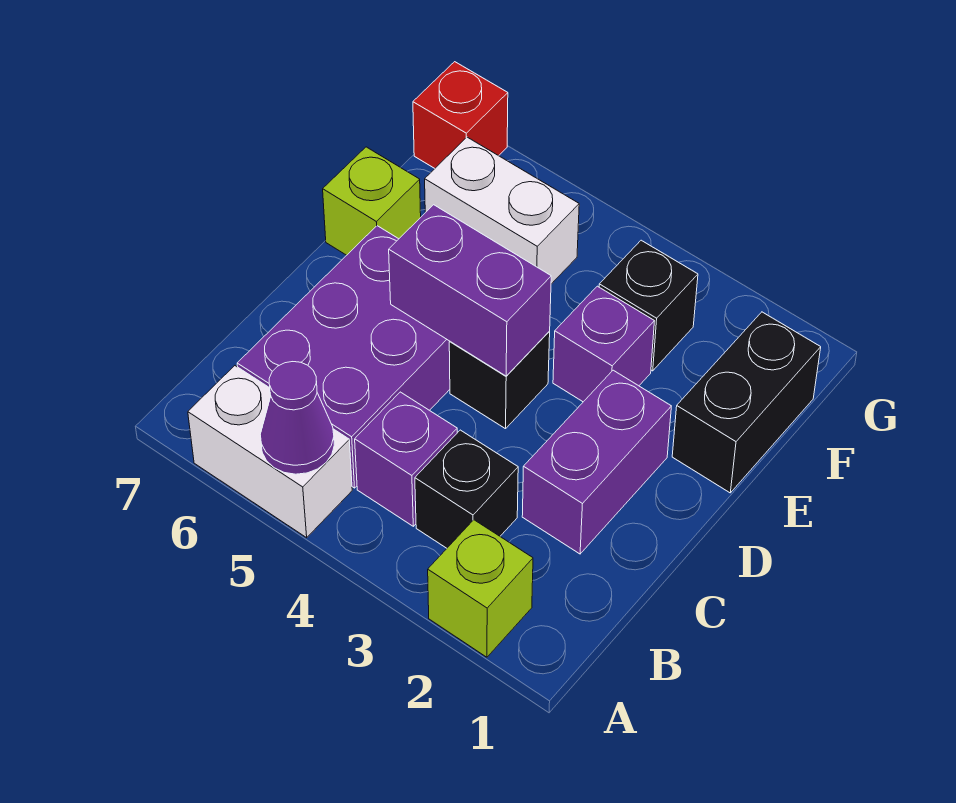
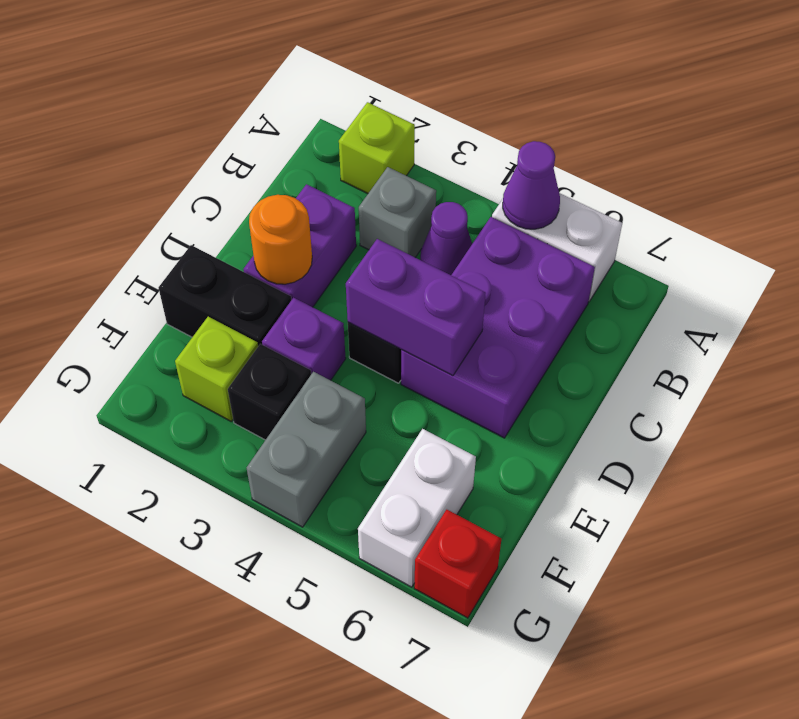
black 1x1 brick [415,430,518,548] -> grey 1x1 brick [359,167,436,257]
purple 1x1 brick [355,392,457,526] -> purple 1x1 cone [420,202,472,275]
none -> orange 1x1 round brick [249,195,312,284]
black 1x2 brick [672,312,821,493] -> black 1x2 brick turned to [159,245,291,346]
lime 1x1 brick [323,147,421,255] -> lime 1x1 brick moved to [175,317,258,421]
none -> grey 1x2 brick [247,372,366,527]
white 1x2 brick [425,137,579,284] -> white 1x2 brick turned to [358,429,476,587]

